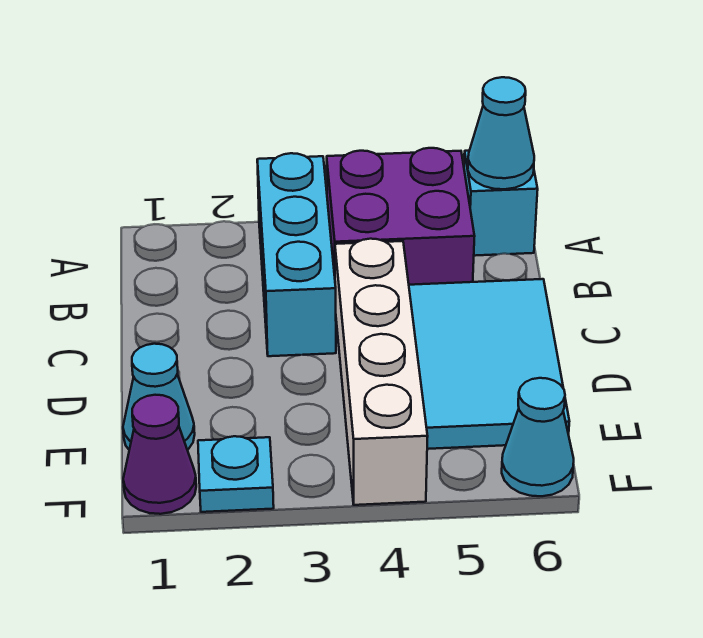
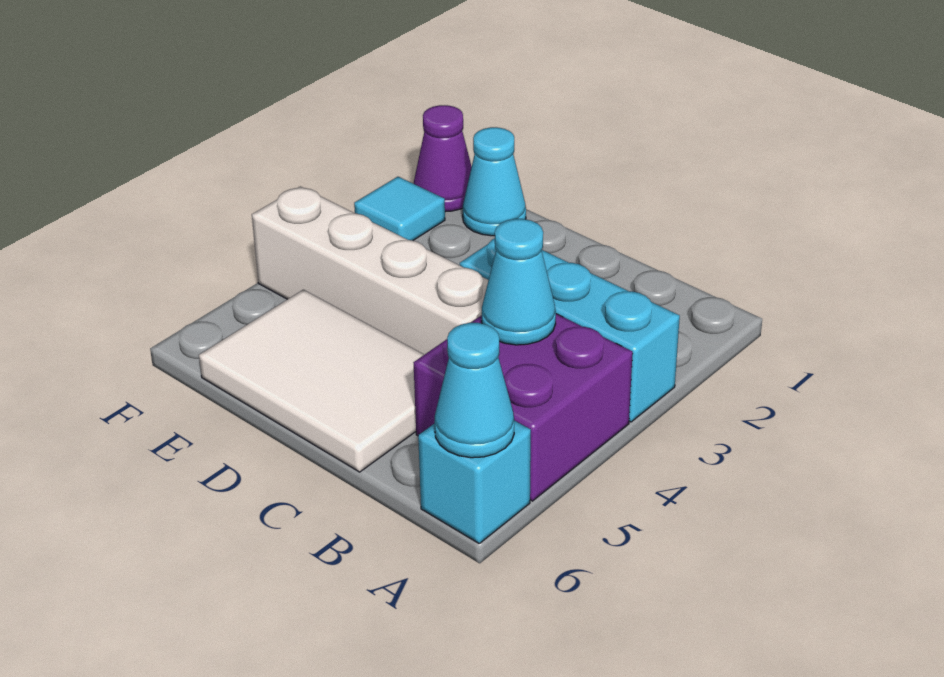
cyan 2x3 tile [409,279,569,449] -> white 2x3 tile [199,290,424,472]
cyan 1x1 plate [198,436,274,512] -> cyan 1x1 tile [354,177,445,241]
cyan 1x1 cone [502,378,574,496] -> cyan 1x1 cone moved to [482,219,556,345]

